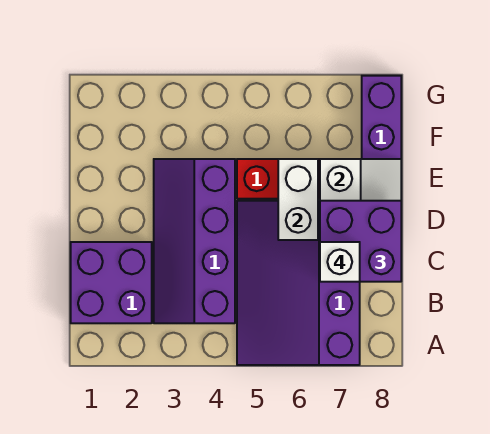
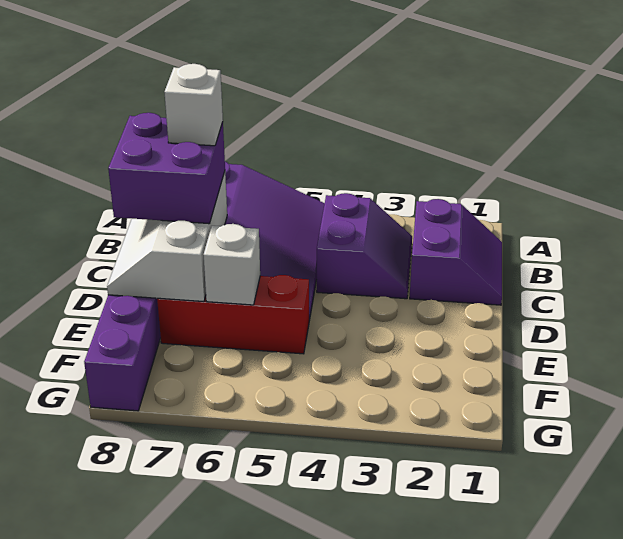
purple 2x2 brick [71,242,152,323] -> purple 2x2 slope [410,199,502,305]
purple 2x4 slope [154,159,235,323] -> purple 2x2 slope [317,193,412,299]
white 1x2 brick [278,159,318,240] -> white 1x1 brick [204,224,260,305]

